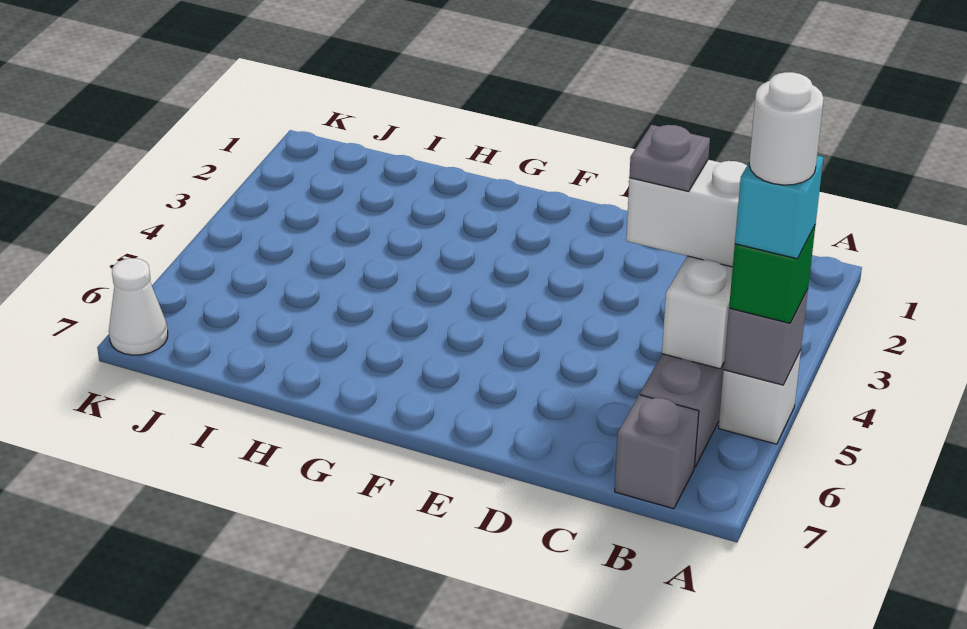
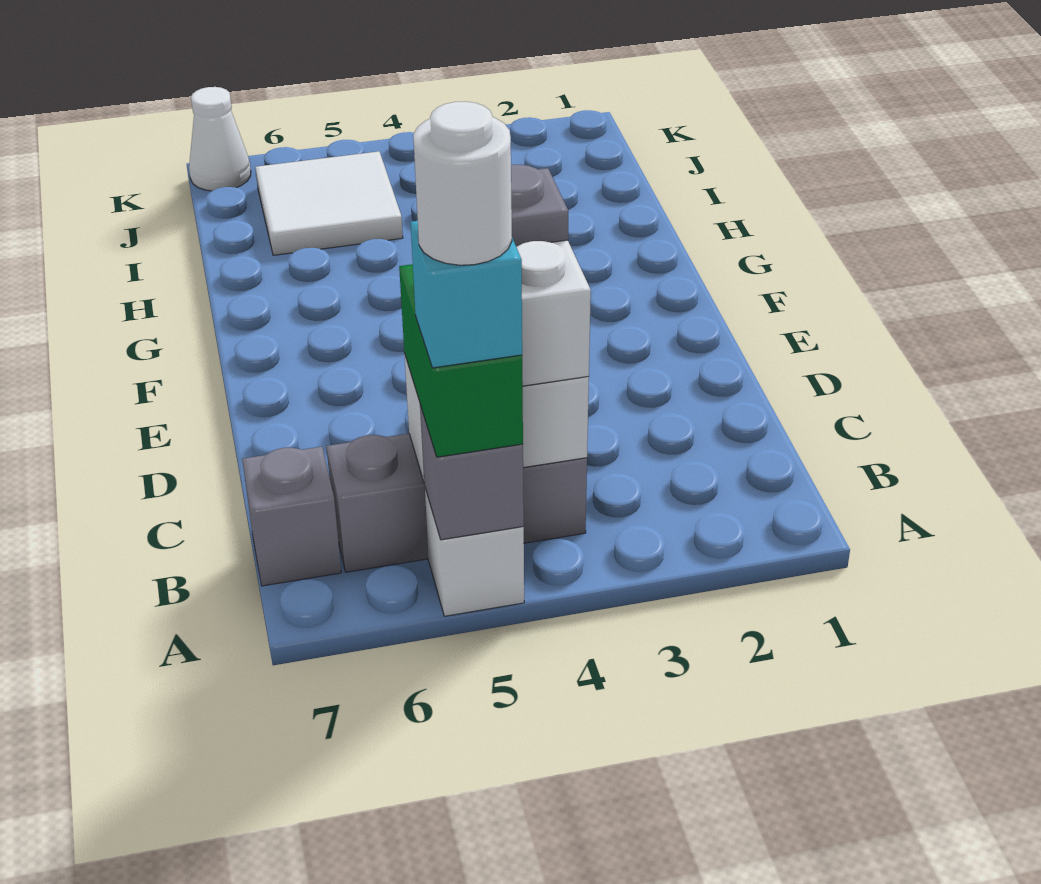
green 1x1 brick [729,226,815,323] -> green 1x2 brick [399,264,523,457]
none -> white 2x2 tile [255,151,403,255]

